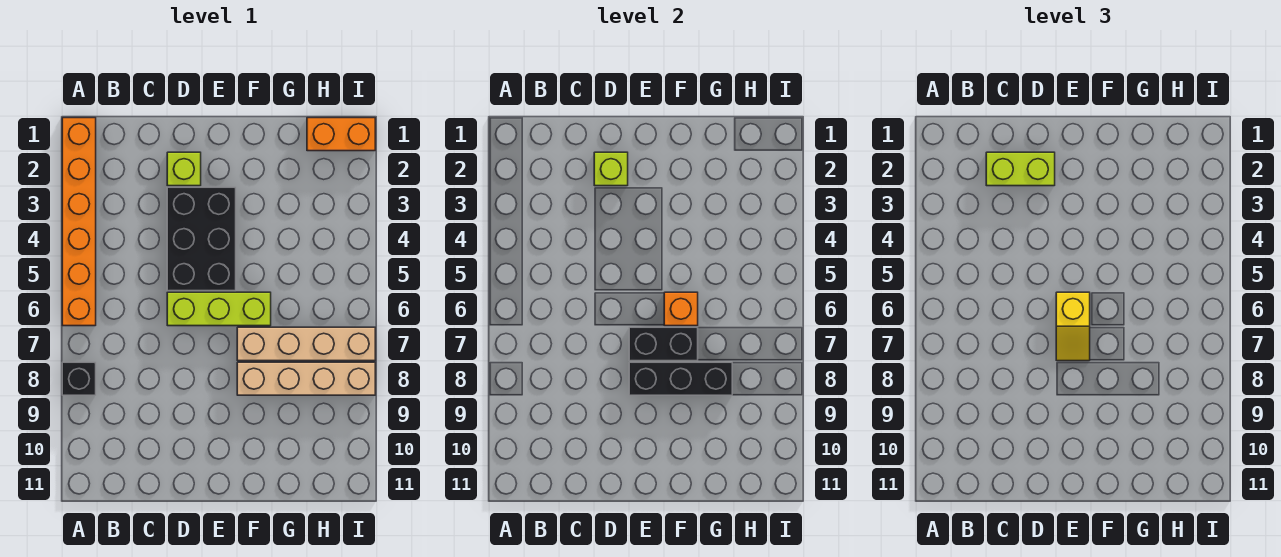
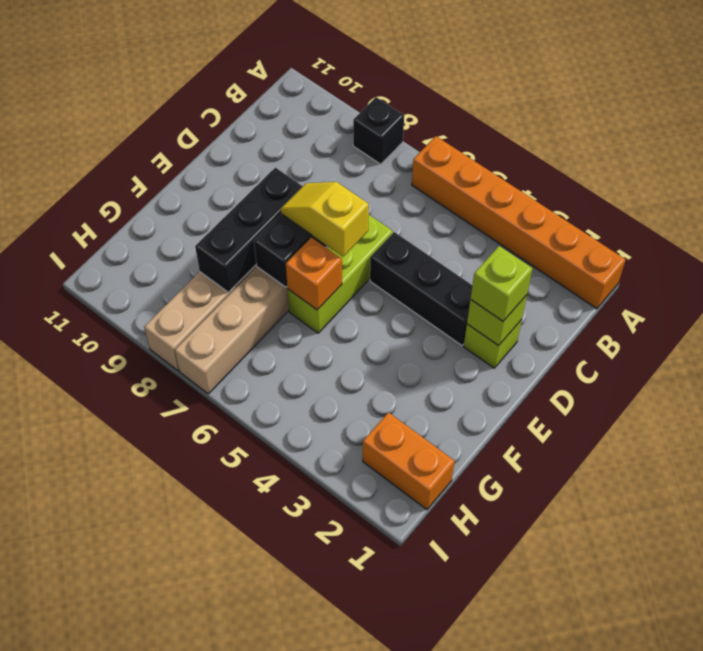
lime 1x2 brick [986,152,1055,186] -> lime 1x1 brick [471,246,533,321]
black 2x3 brick [167,187,236,291] -> black 1x3 brick [370,232,472,345]
orange 1x2 brick [307,118,375,151] -> orange 1x2 brick turned to [363,413,455,510]

